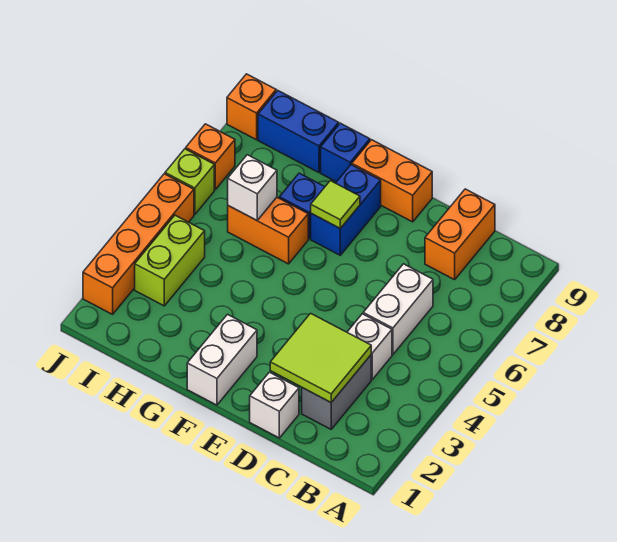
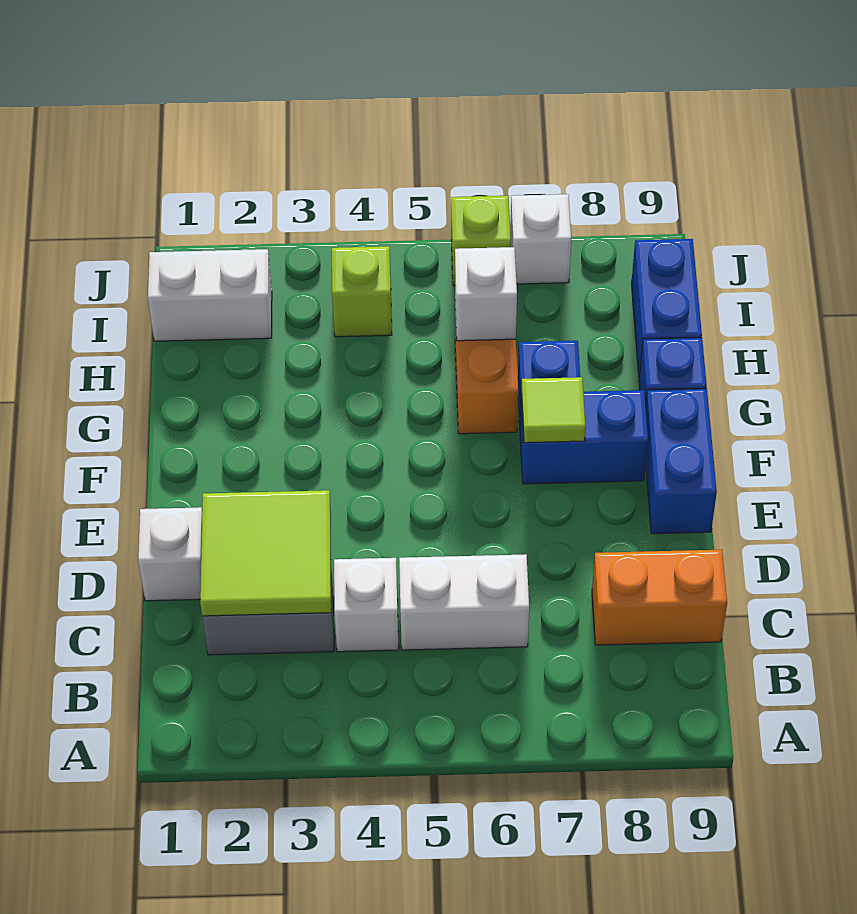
orange 1x2 brick [352,140,432,222] -> blue 1x2 brick [646,389,717,534]
white 1x2 brick [187,314,257,405] -> white 1x2 brick moved to [148,249,272,341]
lime 1x2 brick [135,215,205,306] -> lime 1x1 brick [332,246,392,337]
orange 1x4 brick [83,174,194,314] -> none
orange 1x1 brick [186,124,235,189] -> white 1x1 brick [510,194,571,284]
orange 1x1 brick [227,74,276,140] -> none

